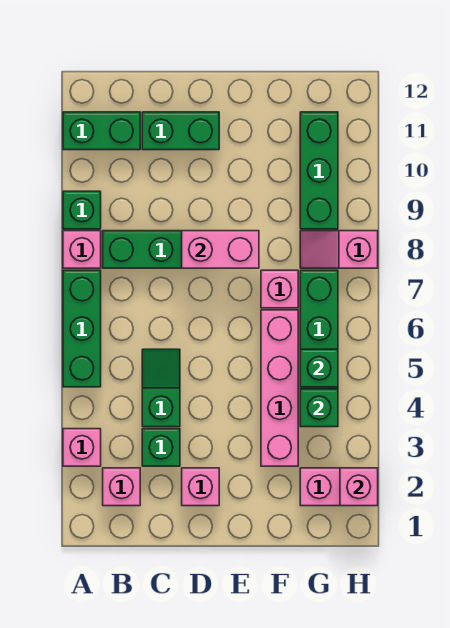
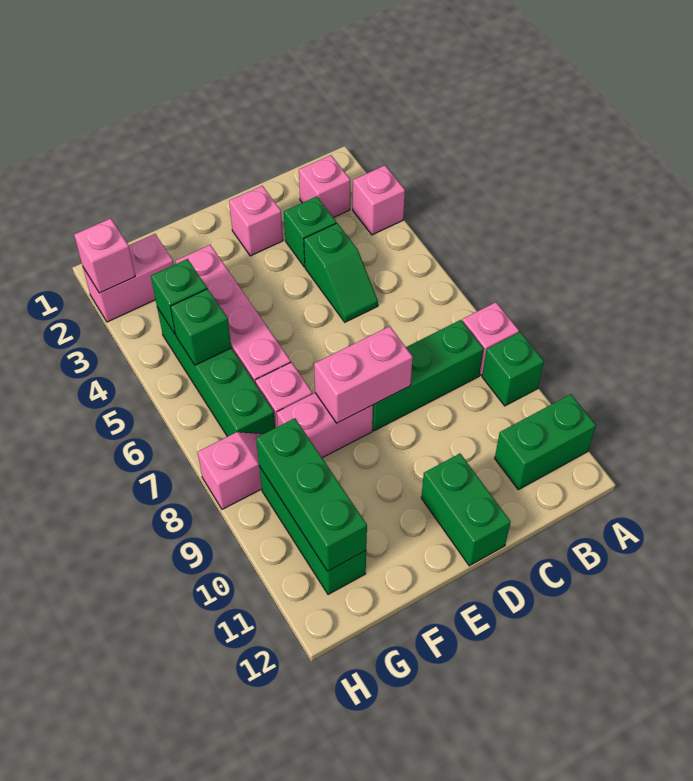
green 1x3 brick [63,270,101,387] -> green 1x3 brick moved to [256,418,367,571]
green 1x2 brick [142,112,219,150] -> green 1x2 brick turned to [421,454,510,566]
none -> pink 1x2 brick [277,393,373,458]

